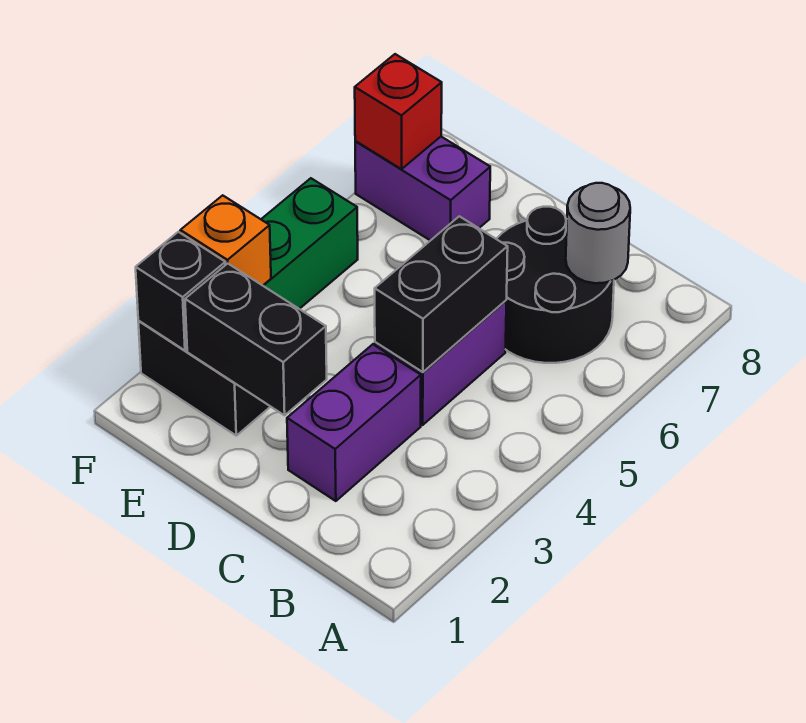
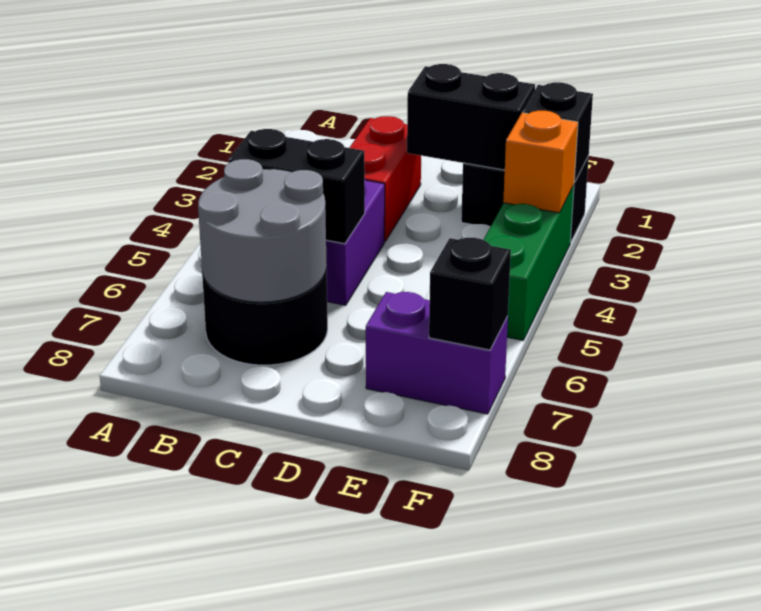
grey 1x1 round brick [566,183,630,283] -> grey 2x2 round brick [198,159,327,302]
purple 1x2 brick [287,344,421,501] -> red 1x2 brick [349,116,421,242]
black 1x2 brick [375,216,508,372] -> black 1x2 brick turned to [228,129,365,244]
red 1x1 brick [355,54,442,169] -> black 1x1 brick [429,238,511,350]

